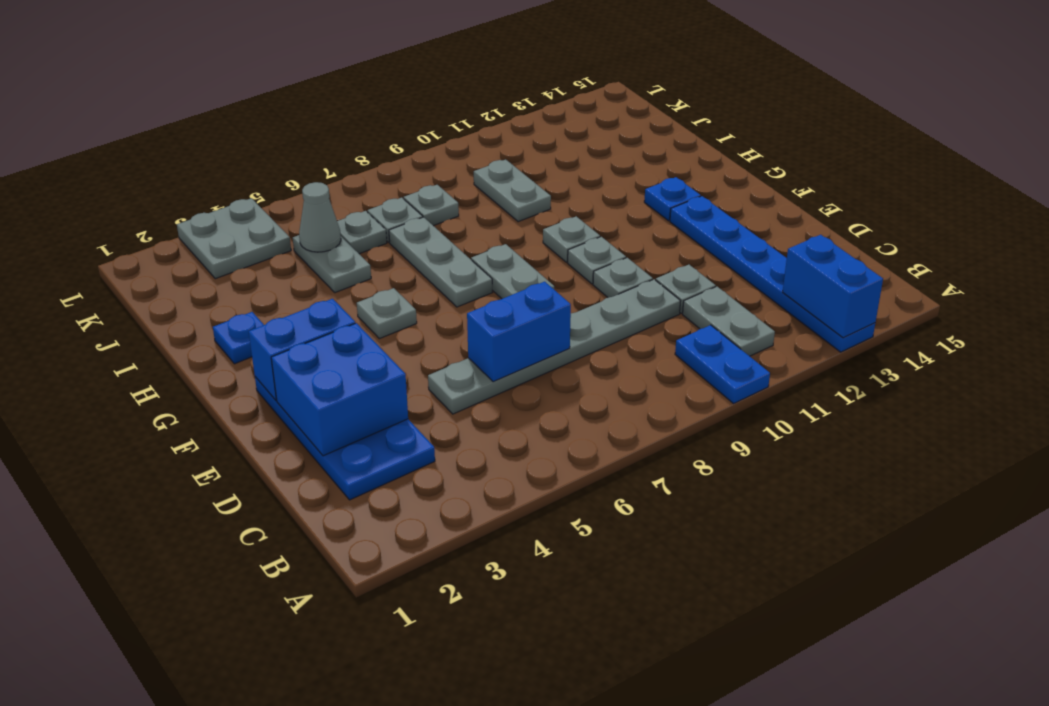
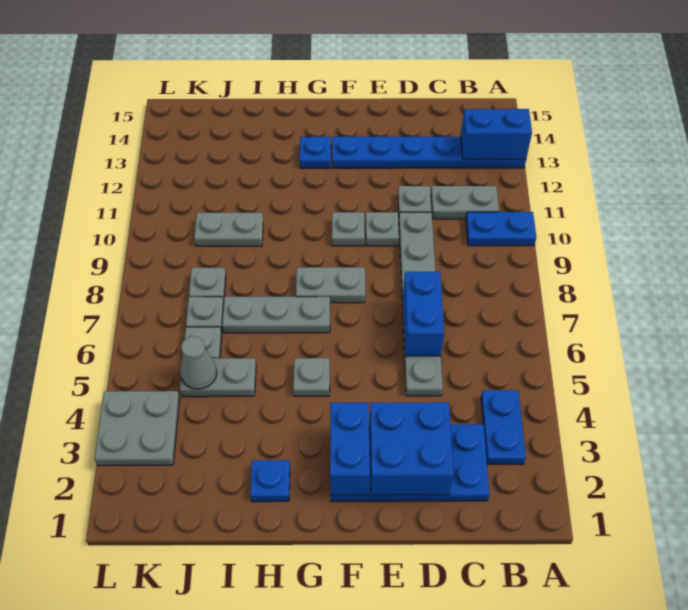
none -> blue 1x2 plate [481,390,526,464]
grey 1x1 plate [543,216,600,262] -> none

